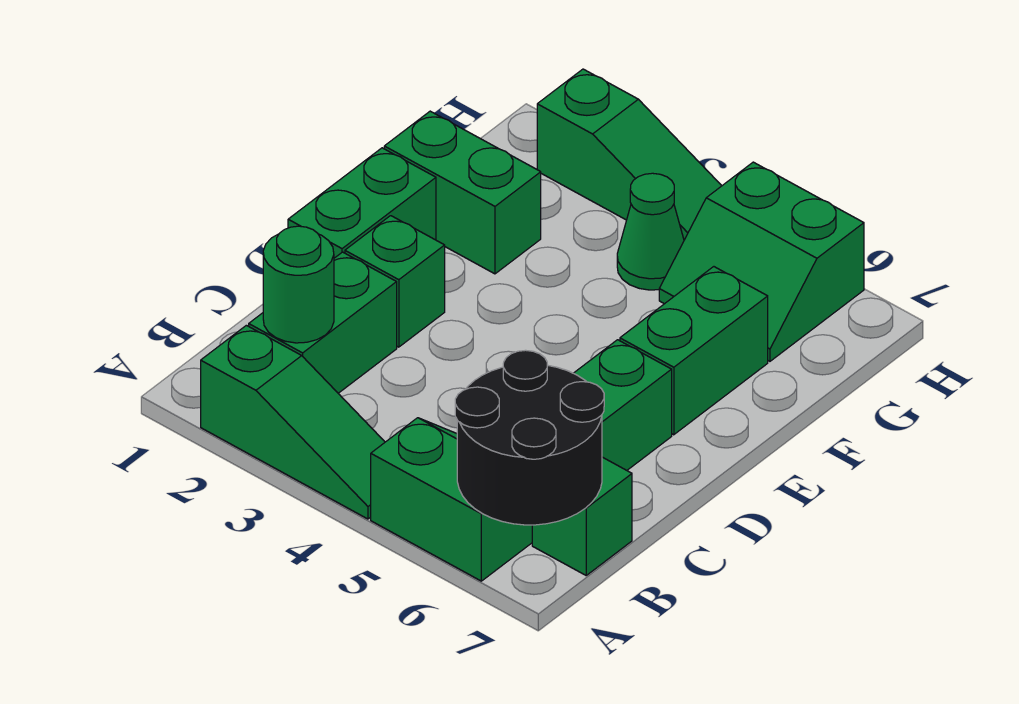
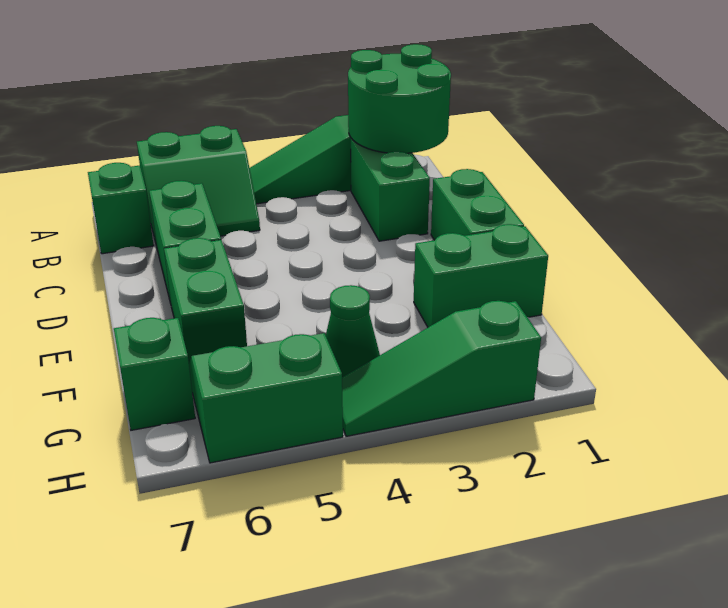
black 2x2 round brick [455,350,604,525] -> none
green 1x1 round brick [263,226,334,343] -> green 2x2 round brick [348,44,451,153]
green 1x1 brick [345,216,445,347] -> green 1x1 brick moved to [114,318,195,430]

